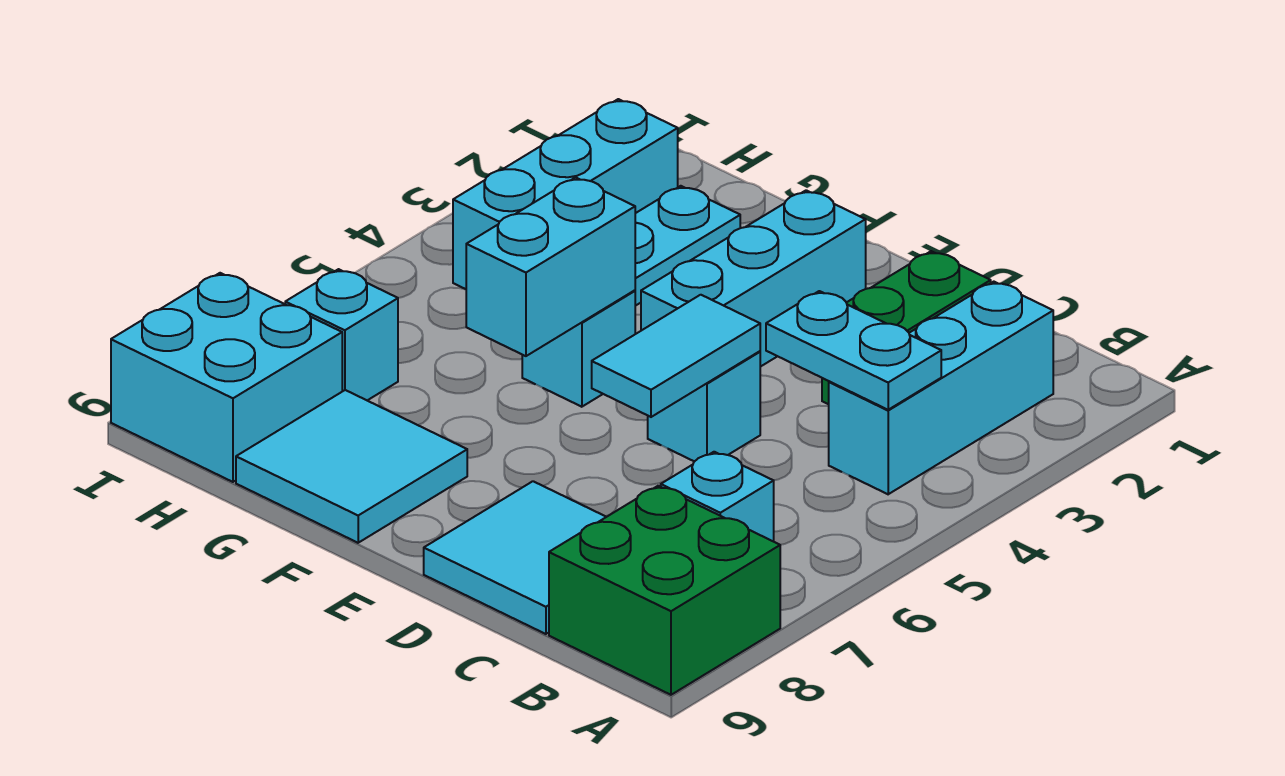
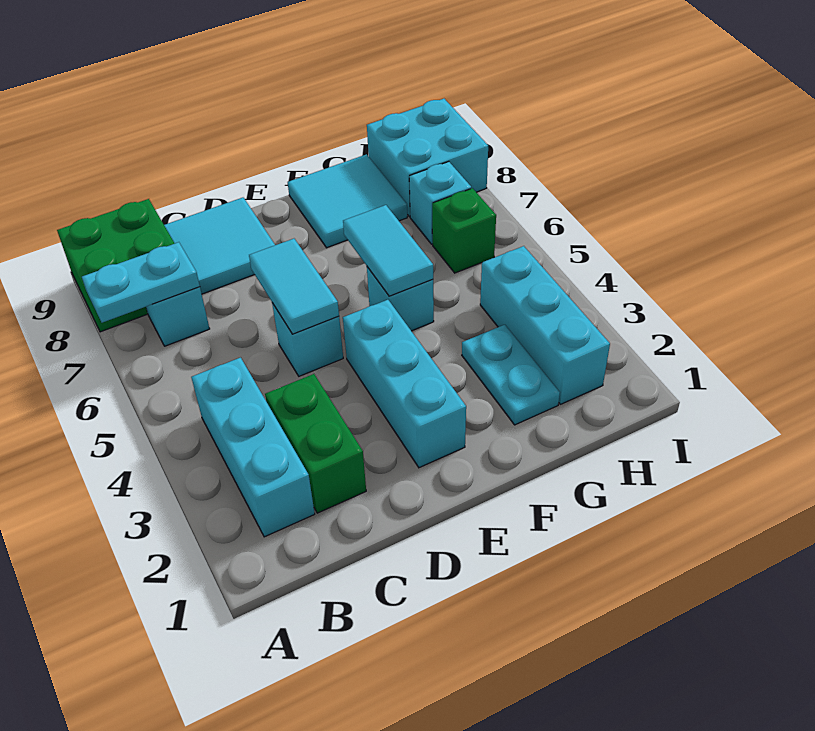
cyan 1x2 plate [766,291,941,410] -> cyan 1x2 plate moved to [82,242,200,323]
cyan 1x2 brick [466,177,635,356] -> cyan 1x2 tile [343,205,433,296]
none -> green 1x1 brick [432,188,496,273]

